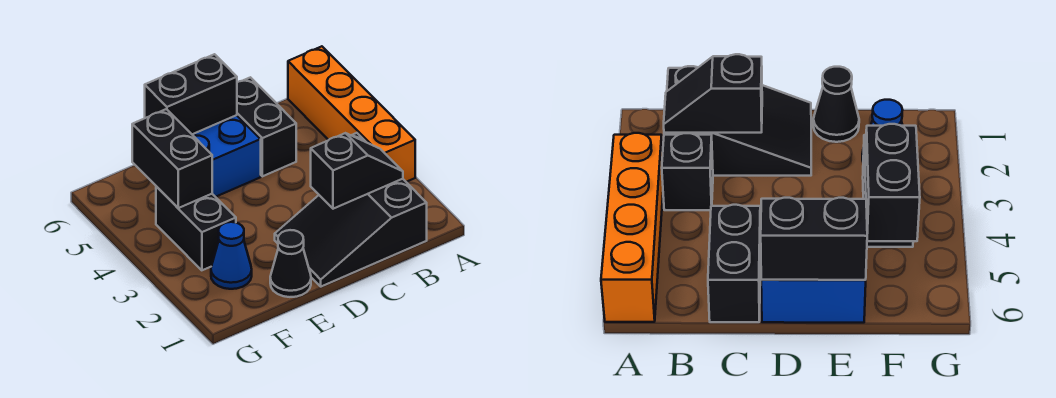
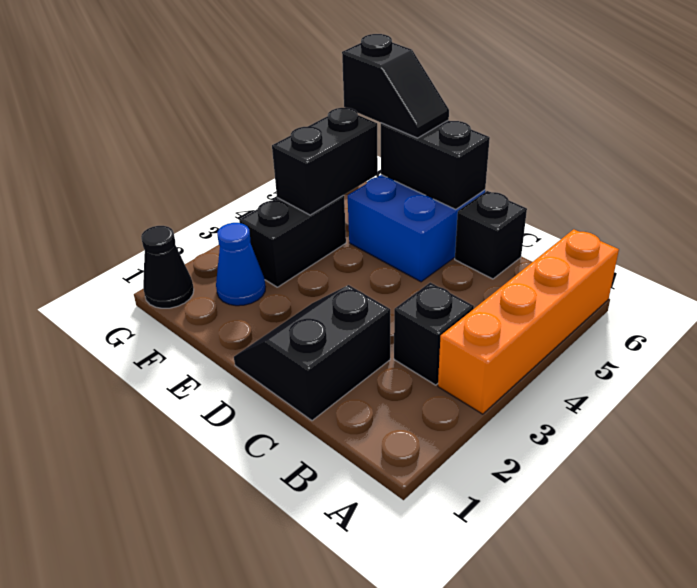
black 2x3 slope [275,179,427,287] -> black 2x2 slope [234,285,390,421]
black 1x2 slope [311,133,403,209] -> black 1x2 slope moved to [342,34,449,138]
black 1x2 brick [237,77,296,176] -> black 1x1 brick [455,191,527,279]
black 1x1 cone [270,230,311,297] -> black 1x1 cone moved to [141,226,194,308]

